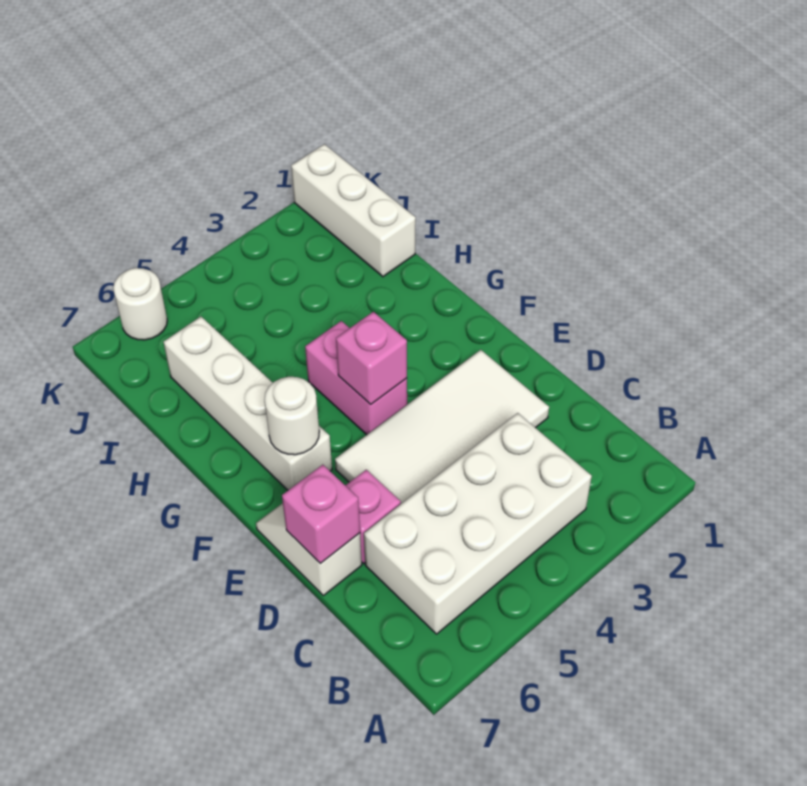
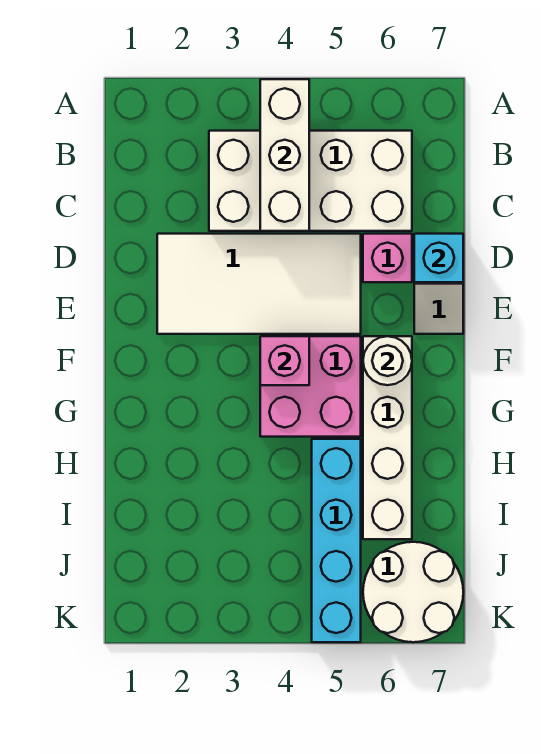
pink 1x1 brick [282,465,360,564] -> cyan 1x1 brick [414,234,463,282]
pink 1x2 brick [305,321,407,435] -> pink 2x2 brick [260,336,361,437]
none -> cyan 1x4 brick [312,439,361,642]
white 1x3 brick [291,144,416,277] -> white 1x3 brick moved to [260,79,309,231]
white 1x1 round brick [113,268,167,340] -> white 2x2 round brick [363,542,463,642]

